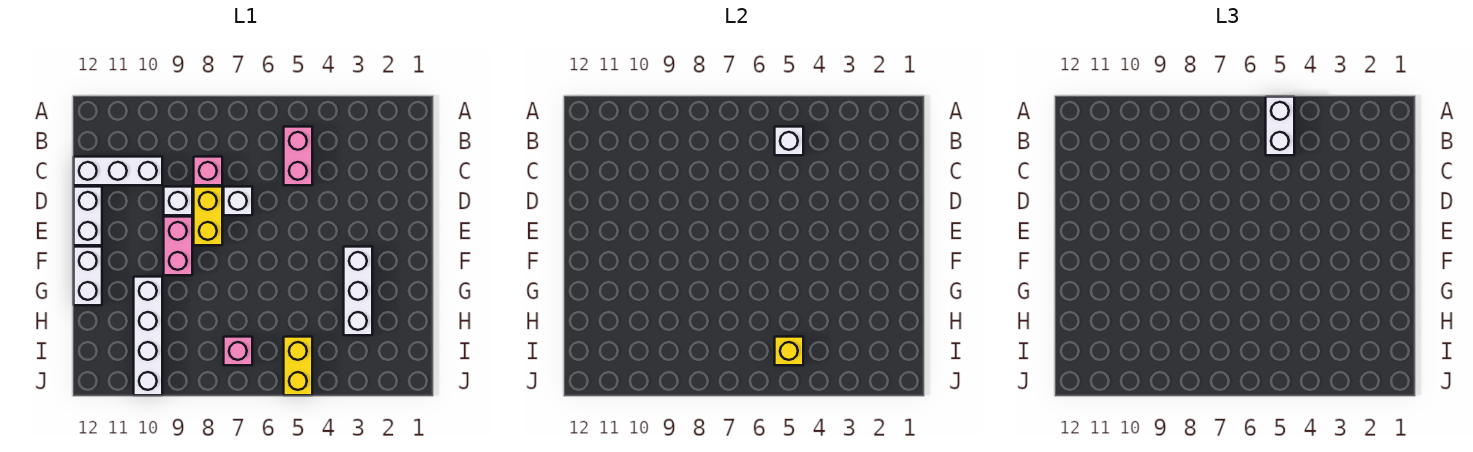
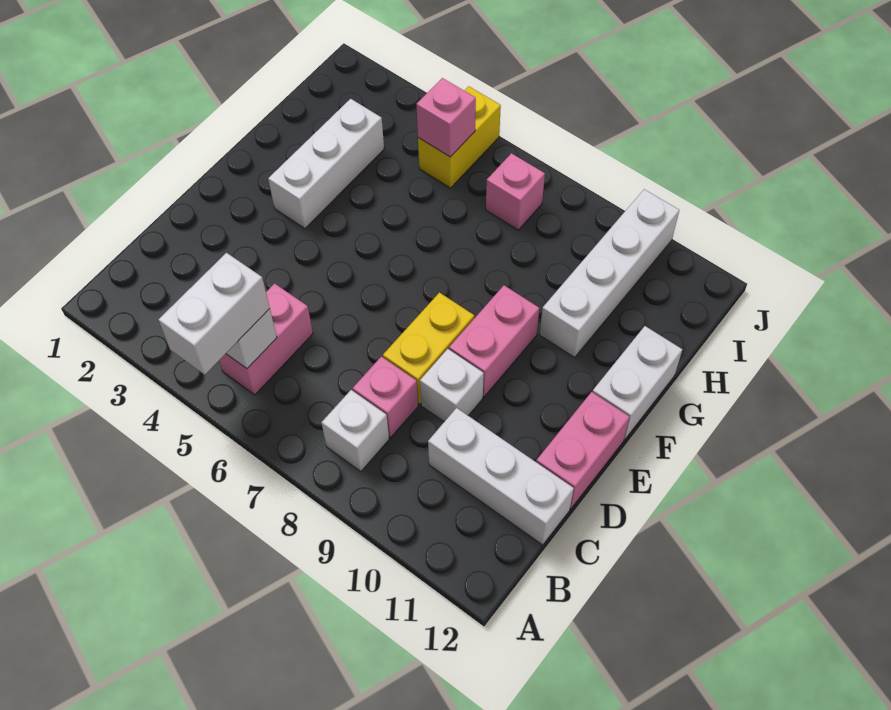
white 1x1 brick [224,187,252,215] -> white 1x1 brick moved to [322,390,389,471]
white 1x2 brick [74,187,102,245] -> pink 1x2 brick [536,392,629,509]
yellow 1x1 brick [775,337,803,365] -> pink 1x1 brick [416,78,476,157]

